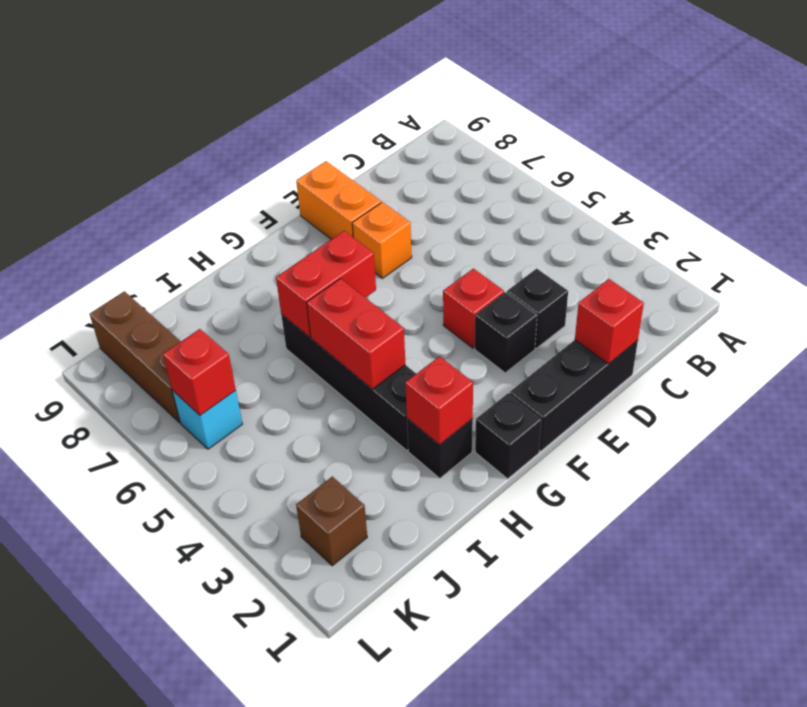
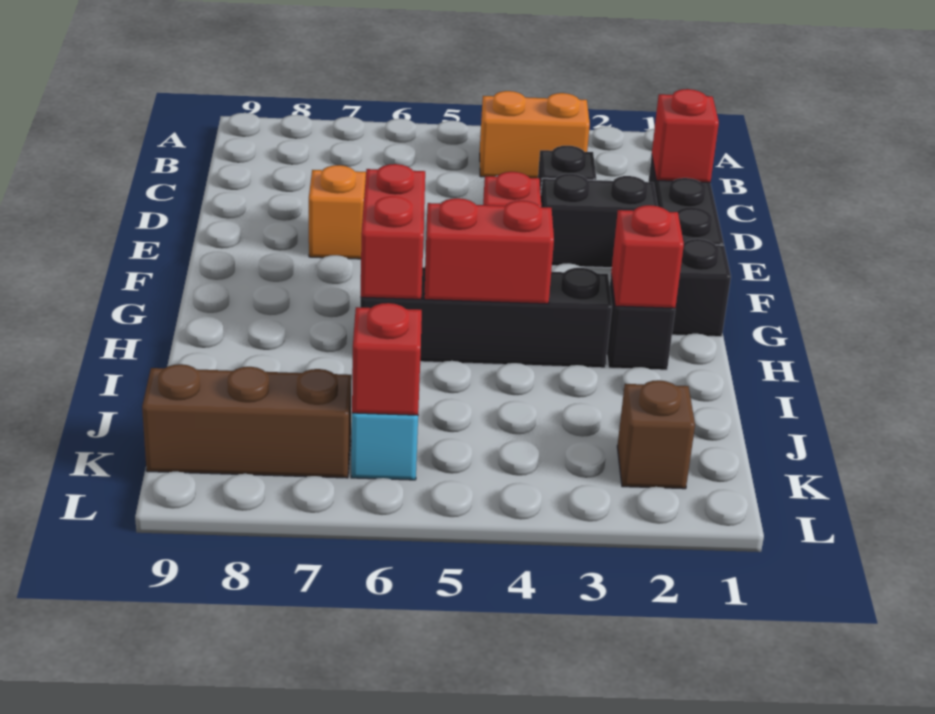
black 1x1 brick [475,292,537,373] -> black 1x2 brick [541,174,658,268]
orange 1x2 brick [296,161,381,239] -> orange 1x2 brick moved to [480,91,590,178]

